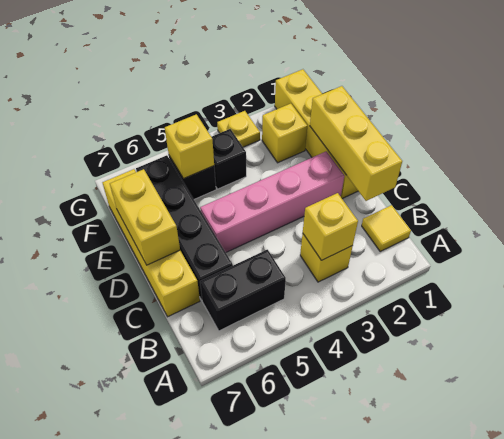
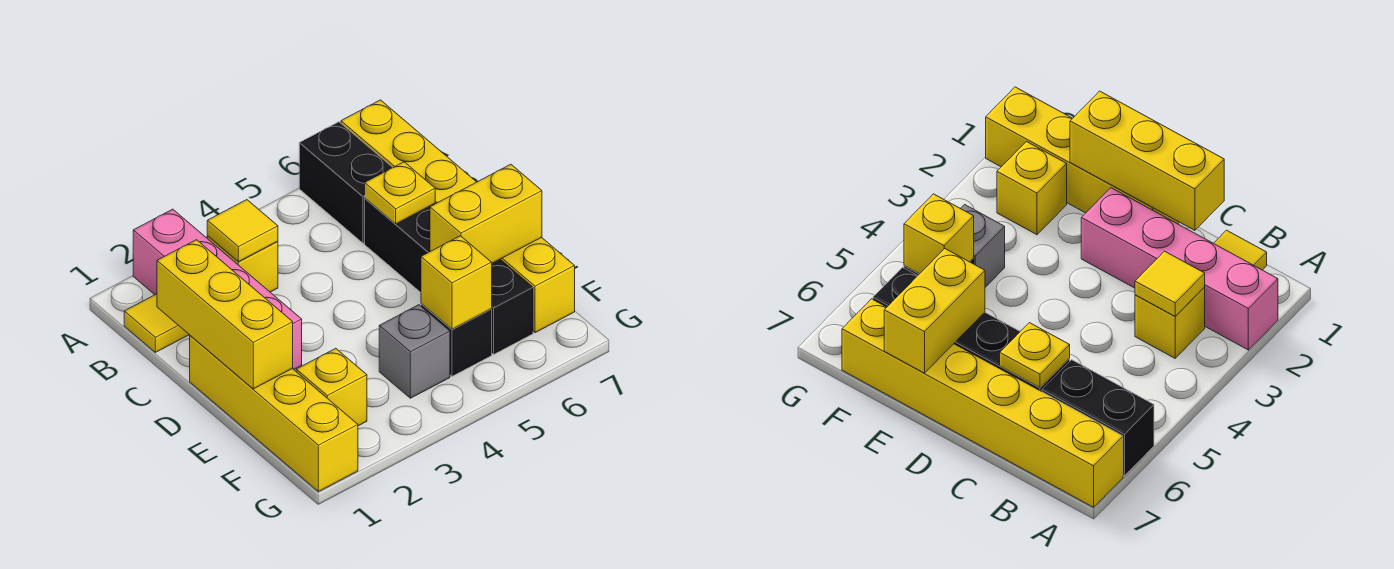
yellow 1x1 brick [303,193,358,260] -> yellow 1x1 tile [207,200,278,262]
black 1x2 brick [200,250,286,331] -> black 1x2 brick turned to [299,122,393,243]
yellow 1x4 brick [102,169,200,317] -> yellow 1x6 brick [341,100,575,333]
pink 1x4 brick [200,151,344,252] -> pink 1x4 brick turned to [133,209,302,369]
yellow 1x2 brick [110,169,180,265] -> yellow 1x2 brick turned to [430,164,542,263]
black 1x1 brick [212,129,246,189] -> grey 1x1 brick [379,305,450,398]
yellow 1x1 plate [217,111,260,147] -> yellow 1x1 plate moved to [365,162,435,224]

